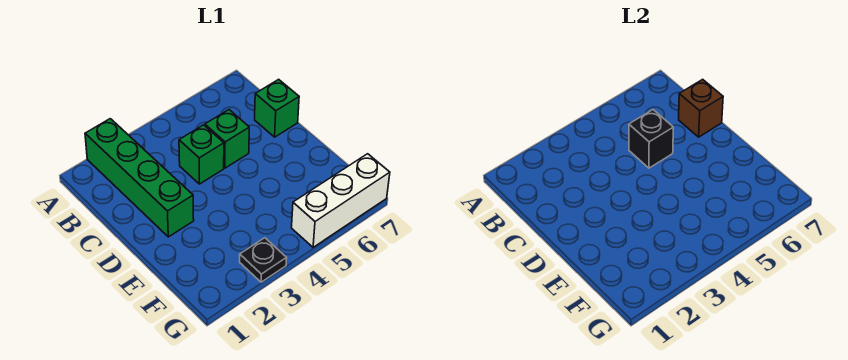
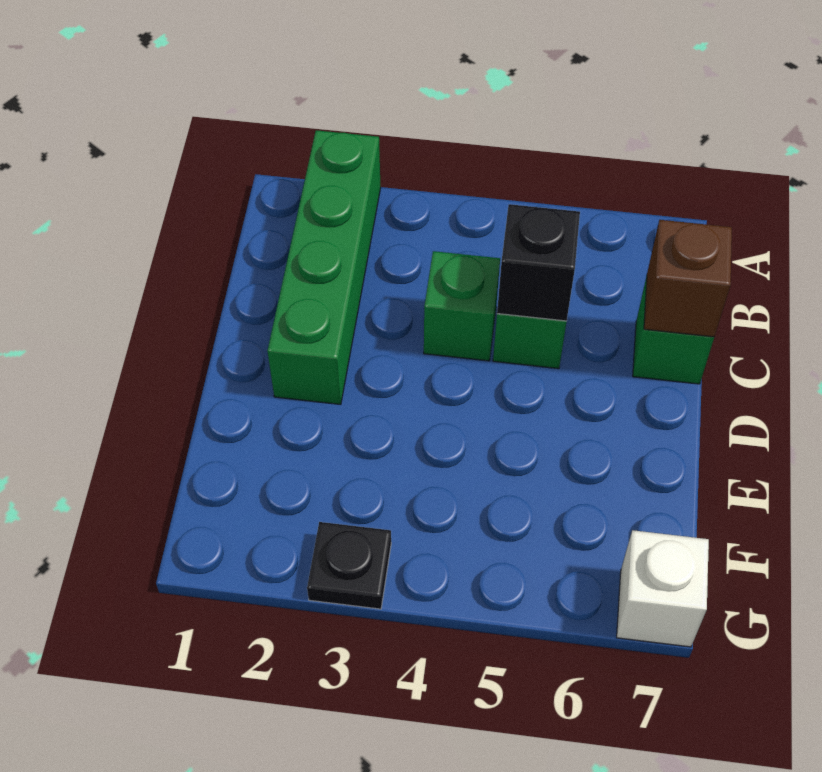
white 1x3 brick [292,154,390,247] -> white 1x1 brick [617,530,709,647]

